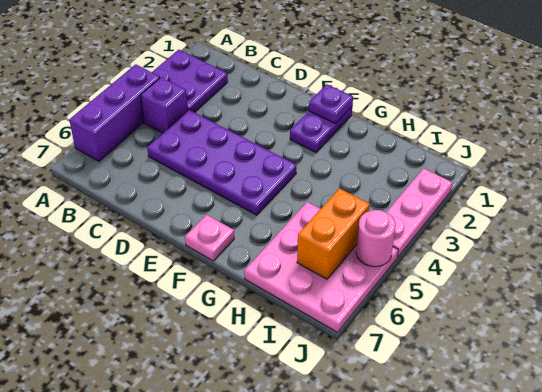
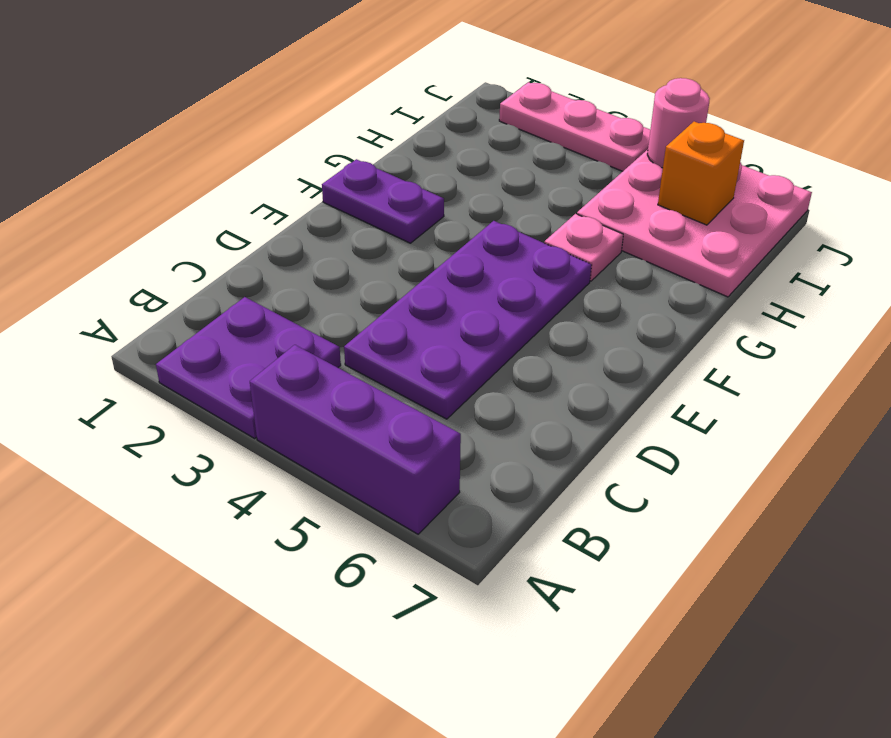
purple 1x1 brick [141,77,188,133] -> none
purple 1x1 plate [309,84,353,124] -> none
pink 1x1 plate [185,215,234,261] -> pink 1x1 plate moved to [544,214,623,281]
orange 1x2 brick [297,188,370,279] -> orange 1x1 brick [658,122,744,225]

